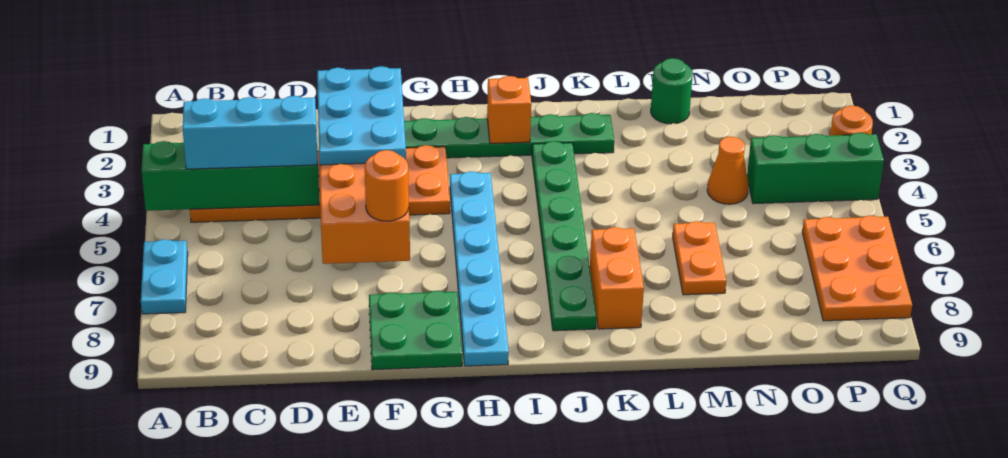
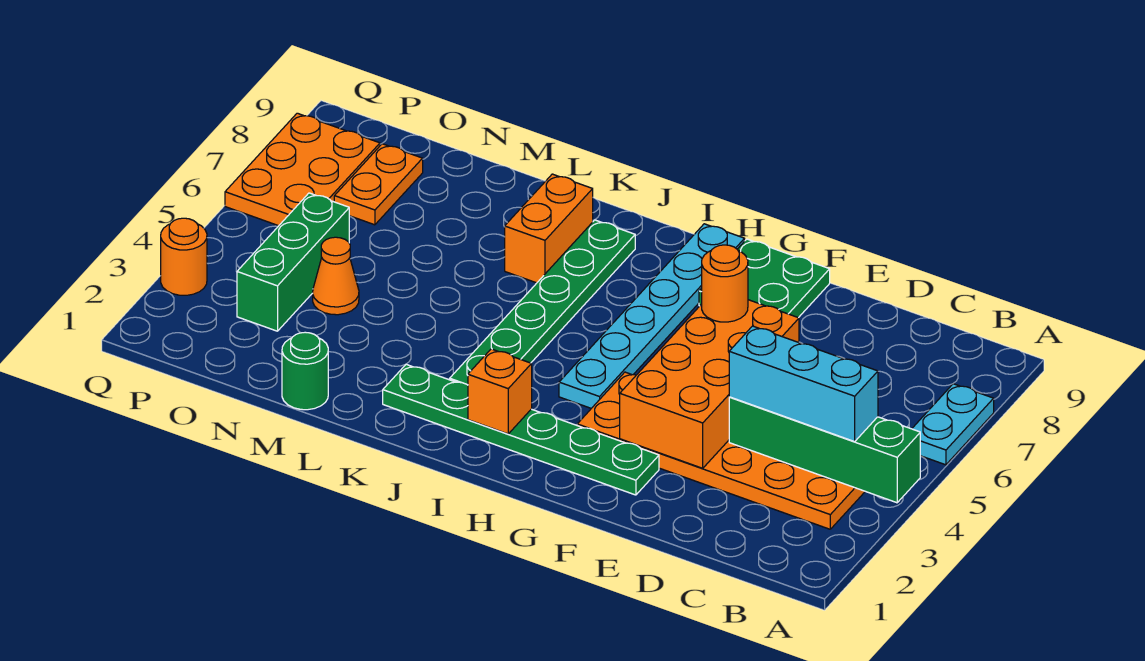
cyan 2x3 plate [317,66,406,165] -> none
orange 1x2 plate [673,221,726,295] -> orange 1x2 plate moved to [334,144,423,225]
green 1x3 brick [747,133,884,204] -> green 1x3 brick turned to [237,193,349,331]

